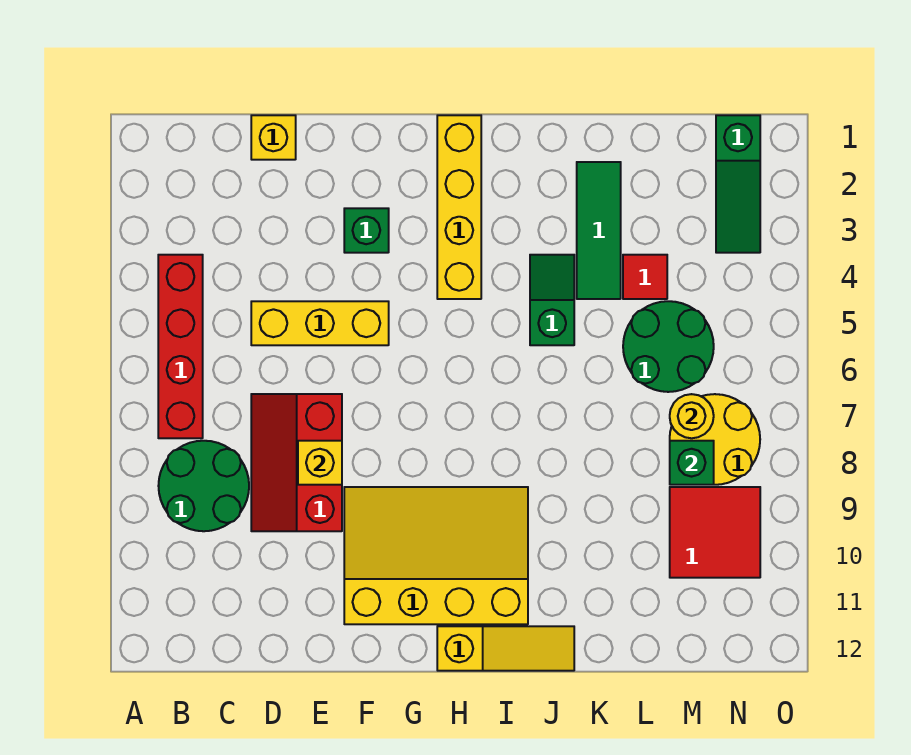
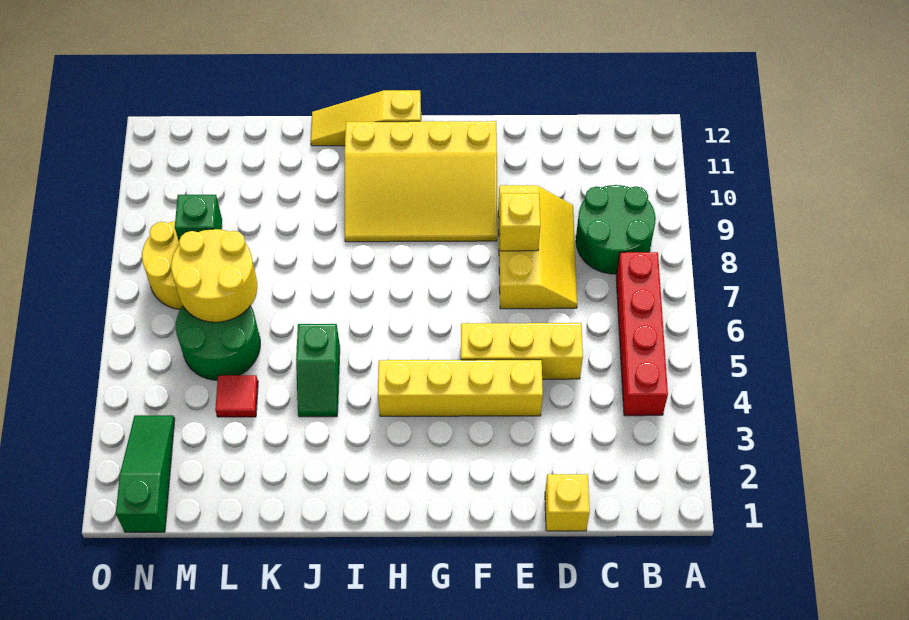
red 2x3 slope [251,394,342,531] -> yellow 2x3 slope [498,185,577,309]
green 1x1 brick [344,208,389,253] -> none
yellow 1x4 brick [437,115,481,299] -> yellow 1x4 brick turned to [378,360,543,416]
green 1x3 tile [577,162,621,299] -> none
yellow 1x1 round brick [670,394,714,438] -> yellow 2x2 round brick [171,229,257,322]
red 2x2 tile [670,487,760,578] -> none

